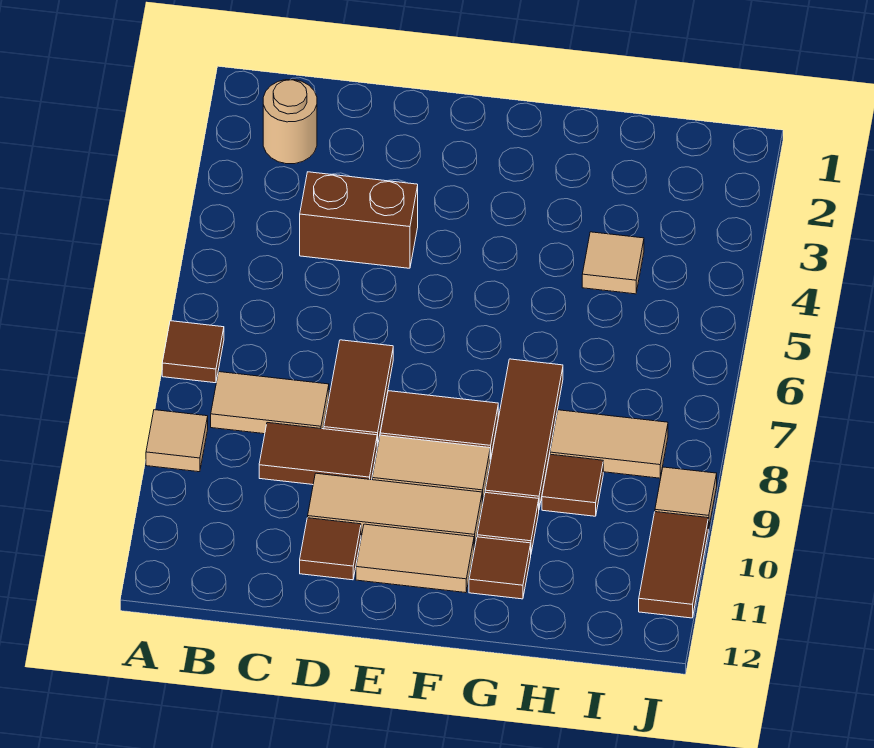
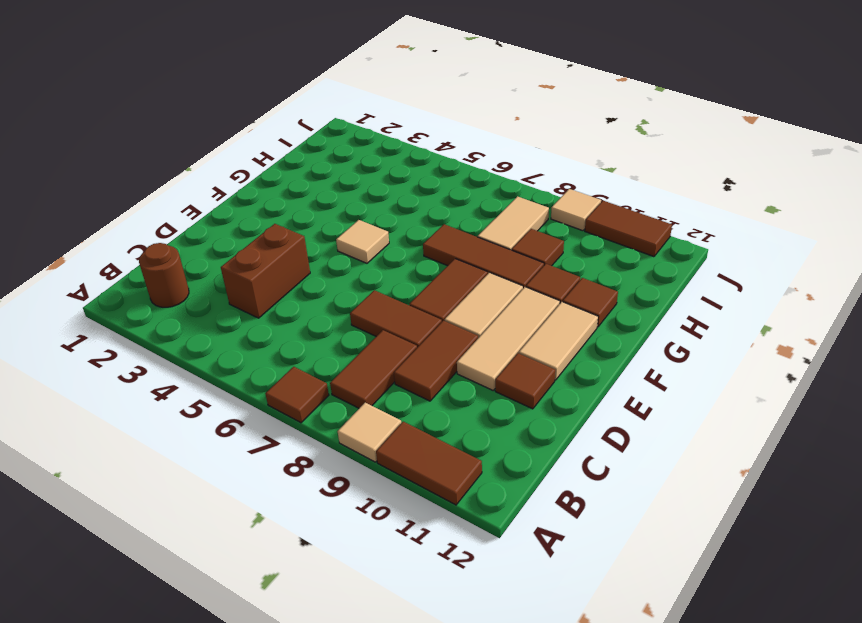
none -> brown 1x2 tile [376,422,482,505]
tan 1x1 round brick [263,80,317,164] -> brown 1x1 round brick [139,243,189,307]
tan 1x2 tile [211,372,329,434] -> brown 1x2 tile [330,330,417,408]
tan 1x1 tile [582,232,644,294] -> tan 1x1 tile moved to [336,220,389,263]

